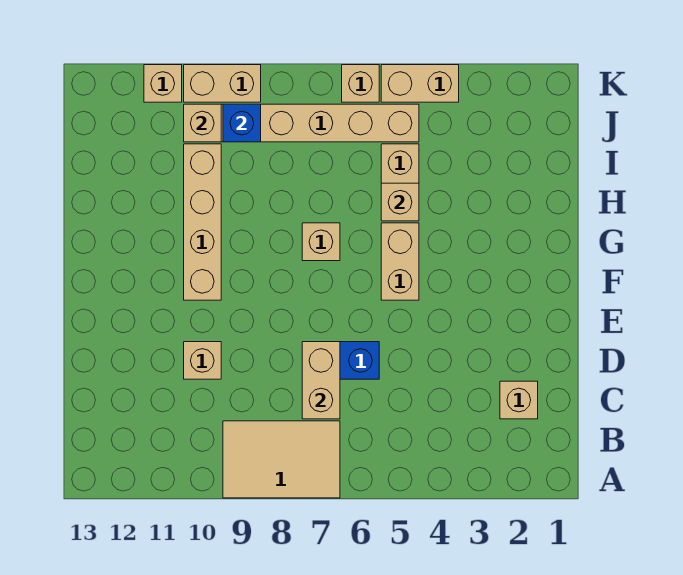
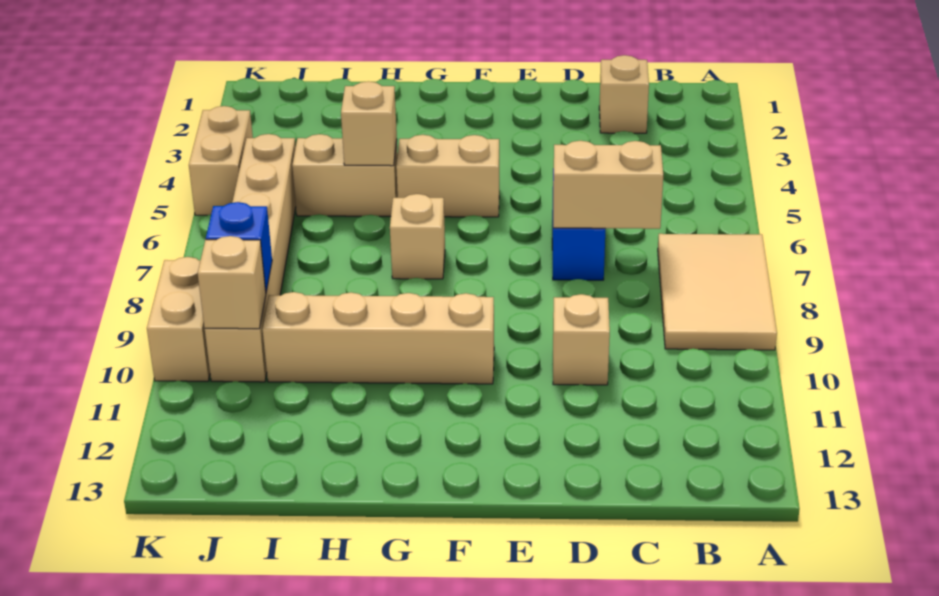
tan 1x1 brick [342,65,379,102] -> none
tan 1x1 brick [144,65,182,102] -> none

